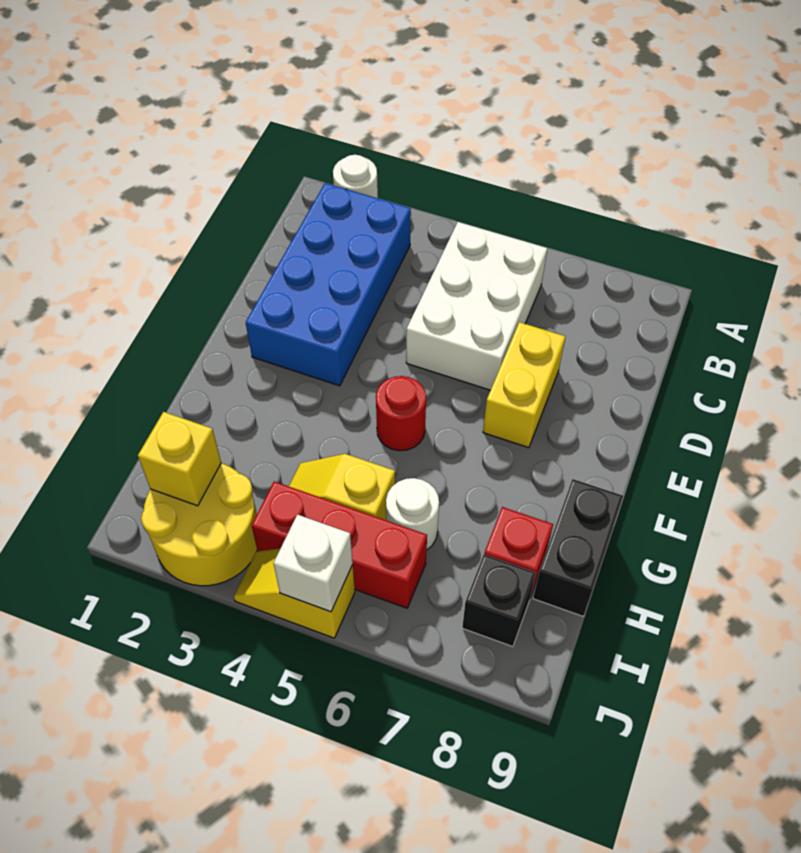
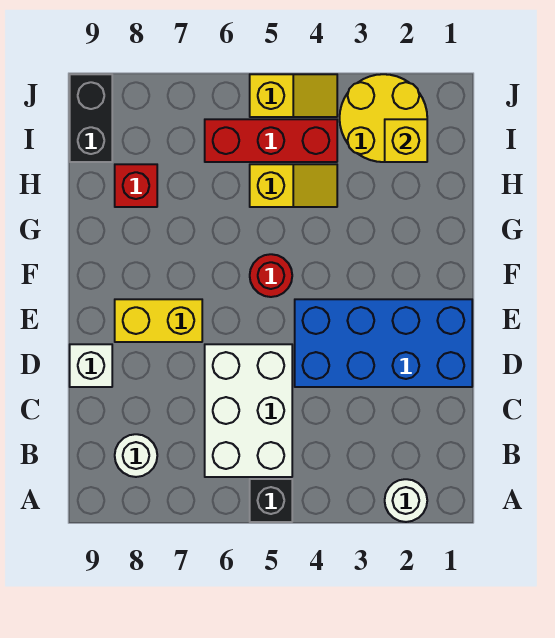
blue 2x4 brick [246,183,411,386] -> blue 2x4 brick turned to [295,299,472,387]
yellow 1x2 brick [483,322,566,448] -> yellow 1x2 brick turned to [115,299,202,342]
black 1x2 brick [533,479,623,616] -> black 1x2 brick moved to [70,74,112,162]
white 1x1 round brick [386,478,439,550] -> white 1x1 round brick moved to [115,434,157,477]
black 1x1 brick [462,555,536,647] -> black 1x1 brick moved to [250,479,292,522]
white 1x1 brick [274,515,353,612] -> white 1x1 brick moved to [70,344,112,387]

